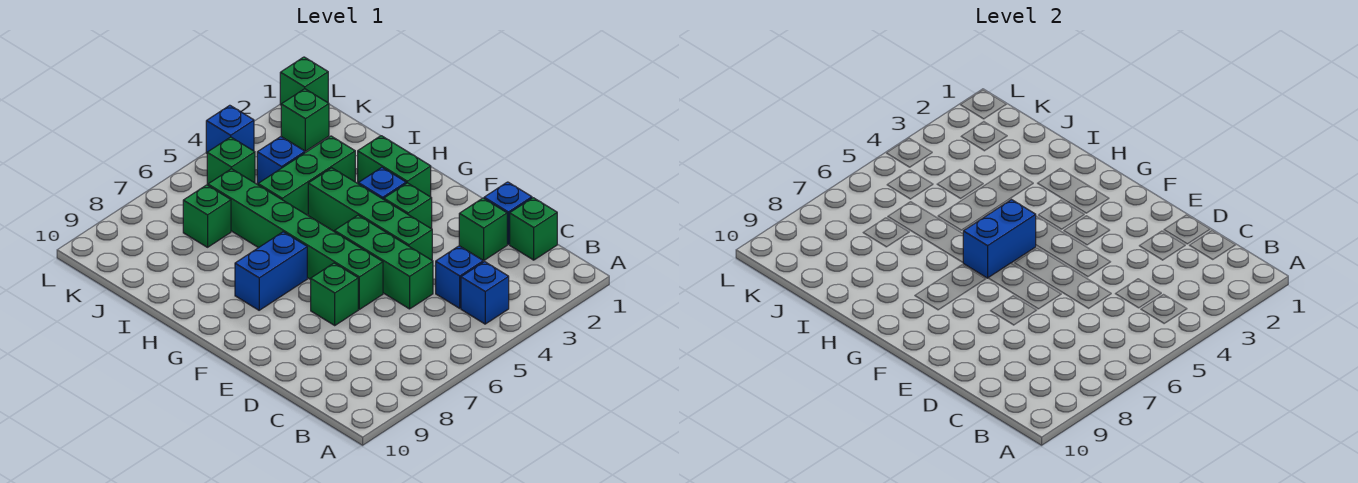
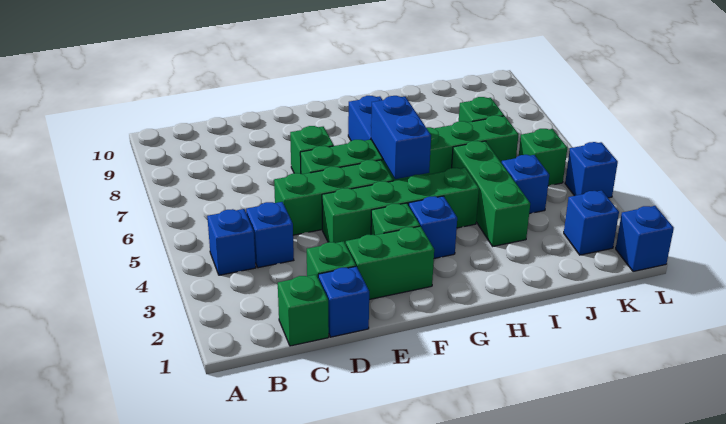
green 1x2 brick [358,136,431,197] -> green 1x2 brick moved to [346,226,434,300]
green 1x1 brick [281,89,329,151] -> blue 1x1 brick [564,190,619,255]
green 1x1 brick [280,57,328,105] -> blue 1x1 brick [616,206,674,272]

